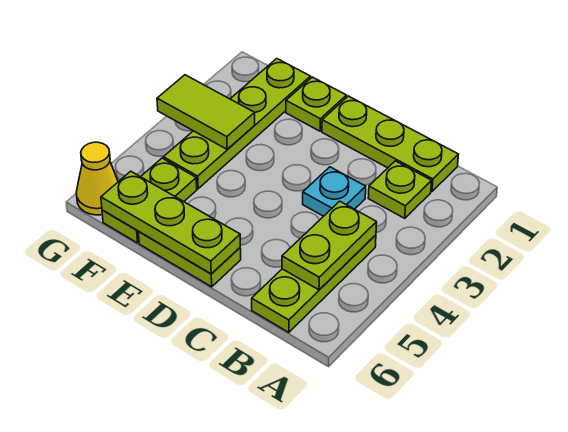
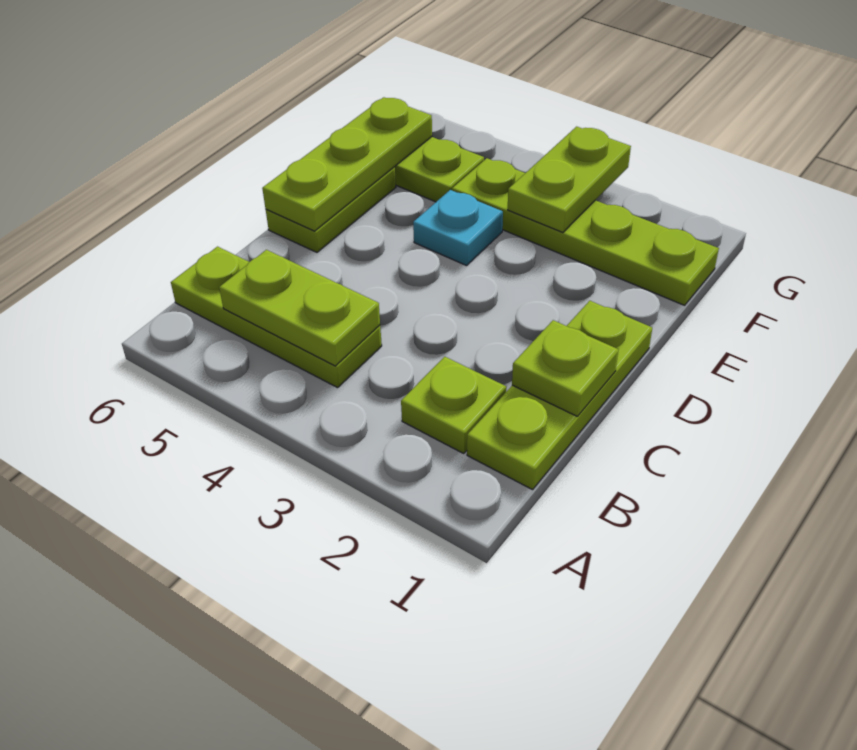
cyan 1x1 plate [303,167,366,216] -> cyan 1x1 plate moved to [413,190,503,266]
lime 1x1 plate [286,77,347,131] -> lime 1x1 plate moved to [512,320,618,416]
lime 1x2 tile [157,75,255,149] -> lime 1x2 plate [508,127,631,233]
yellow 1x1 cone [76,142,118,215] -> none

